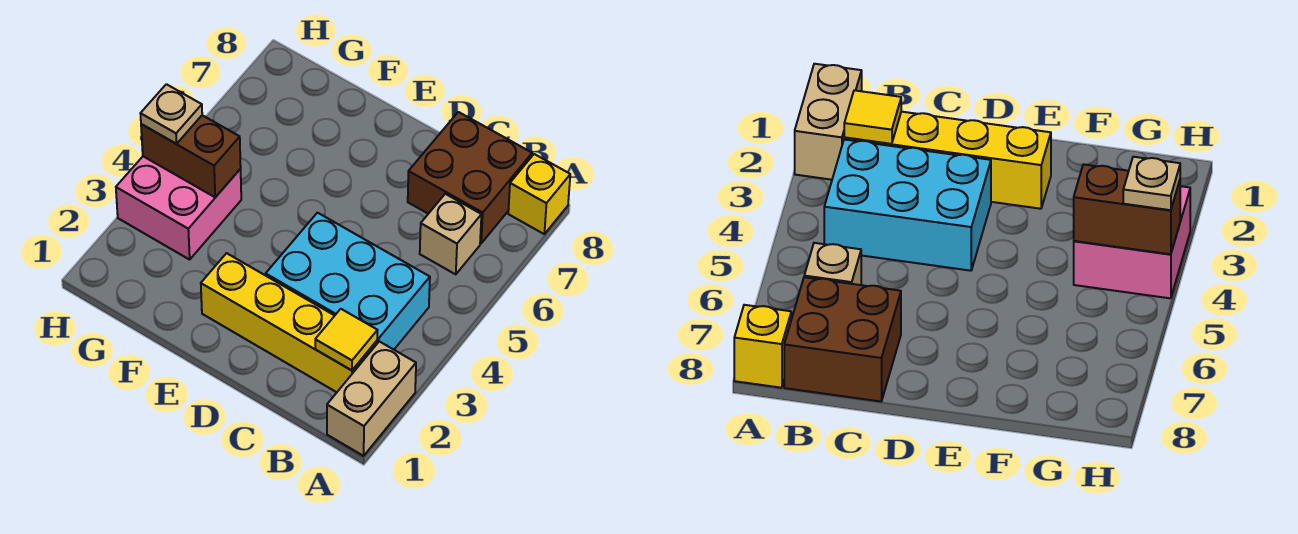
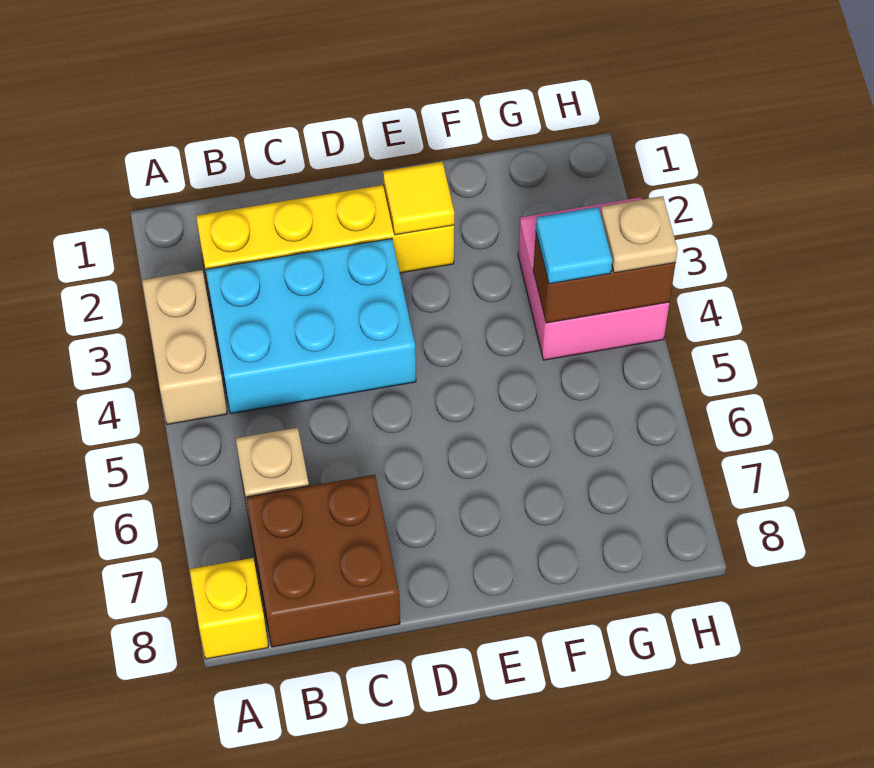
tan 1x2 brick [327,341,416,456] -> tan 1x2 brick moved to [142,270,227,424]
yellow 1x1 tile [315,309,377,370] -> yellow 1x1 tile moved to [383,162,454,235]
none -> cyan 1x1 tile [536,207,612,284]

